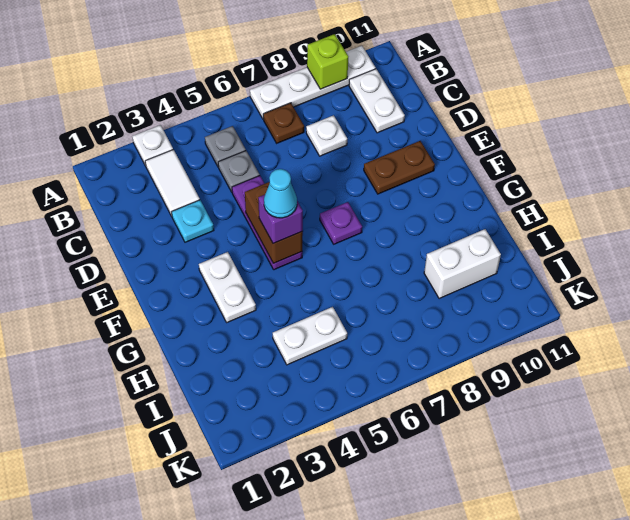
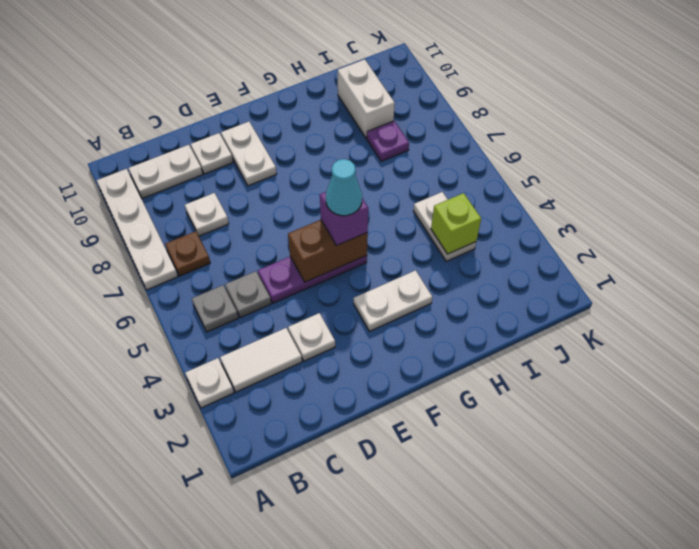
lime 1x1 brick [307,34,348,89] -> lime 1x1 brick moved to [431,193,481,254]
cyan 1x1 plate [172,200,214,242] -> white 1x1 plate [288,313,335,361]
none -> white 1x1 plate [191,133,233,174]
brown 1x2 plate [364,141,435,194] -> white 1x2 plate [221,122,277,186]
purple 1x1 plate [320,202,362,244] -> purple 1x1 plate moved to [367,121,409,161]

